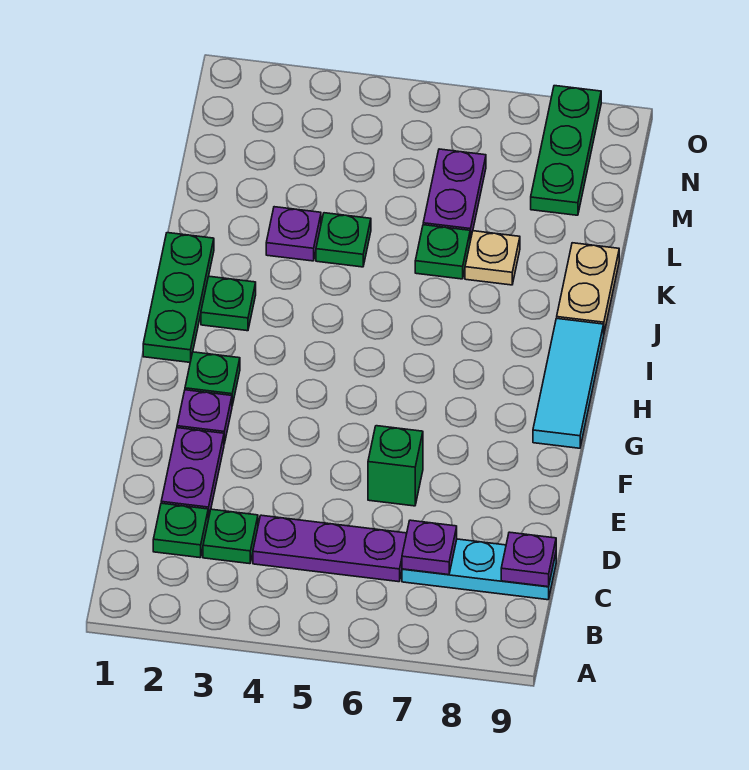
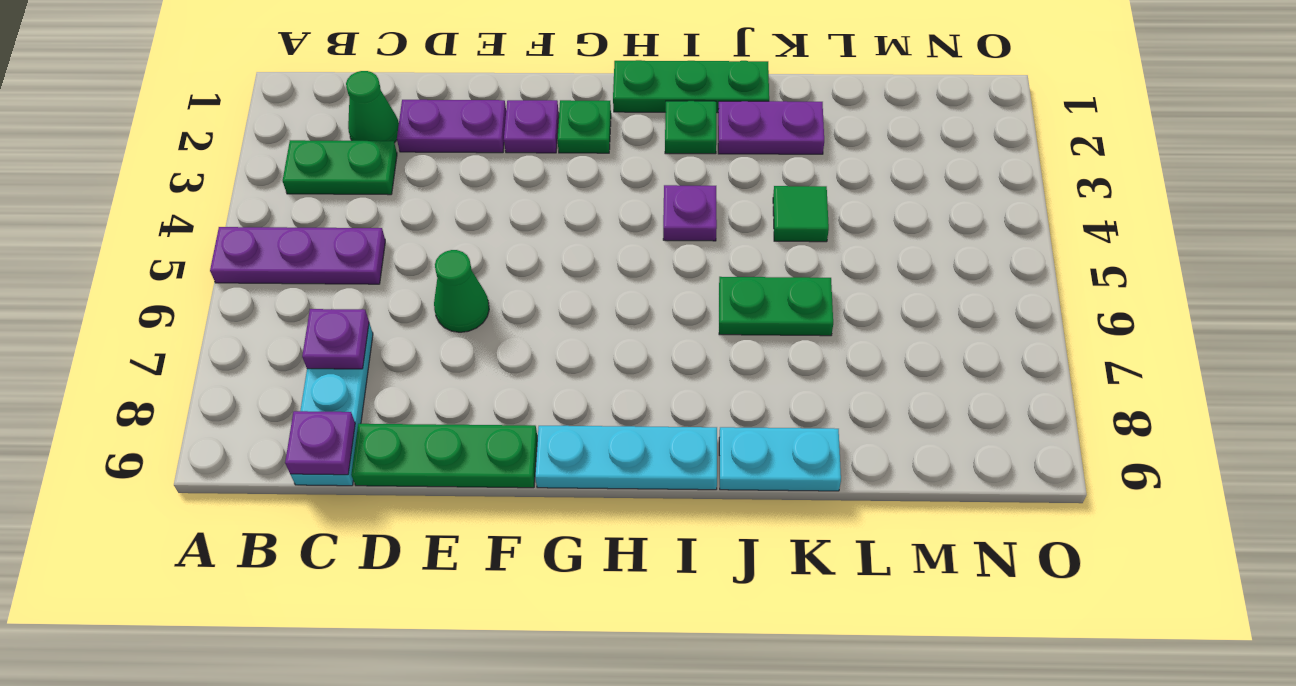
green 1x1 plate [153,503,208,558] -> green 1x1 cone [346,71,399,143]
green 1x1 plate [203,509,258,564] -> green 1x2 plate [283,140,397,195]
purple 1x3 plate [253,515,407,582] -> purple 1x3 plate turned to [210,227,385,284]
green 1x1 brick [368,426,423,506] -> green 1x1 cone [434,250,489,332]
cyan 1x3 tile [533,318,604,448] -> cyan 1x3 plate [535,426,717,490]
tan 1x2 plate [557,243,619,332] -> cyan 1x2 plate [719,427,841,491]
purple 1x1 plate [266,207,321,261] -> purple 1x1 plate moved to [663,185,717,241]
green 1x1 plate [316,213,371,267] -> green 1x1 tile [773,186,829,242]
green 1x1 plate [415,225,470,279] -> green 1x2 plate [719,277,833,336]
tan 1x1 plate [465,231,520,285] -> none
purple 1x2 plate [423,149,486,241] -> purple 1x2 plate moved to [718,101,824,154]
green 1x3 plate [531,86,601,215] -> green 1x3 plate moved to [351,424,537,488]

